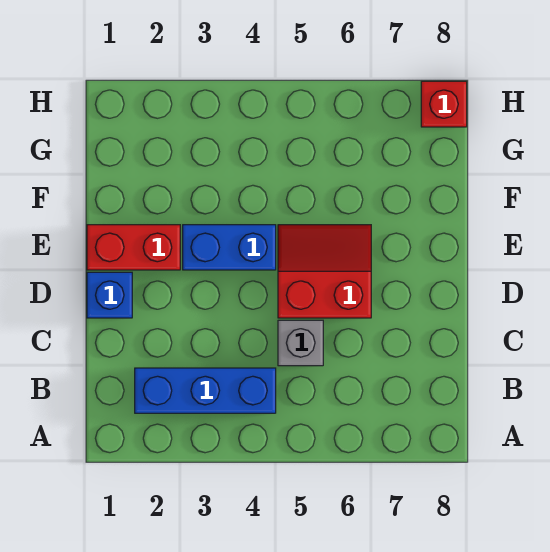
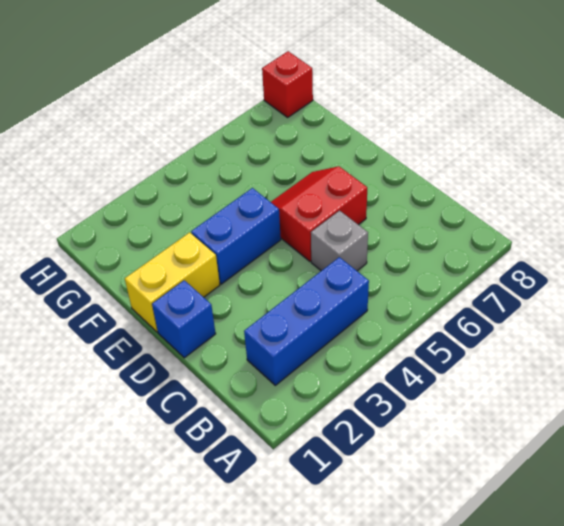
red 1x2 brick [87,225,180,270] -> yellow 1x2 brick [125,232,220,332]

